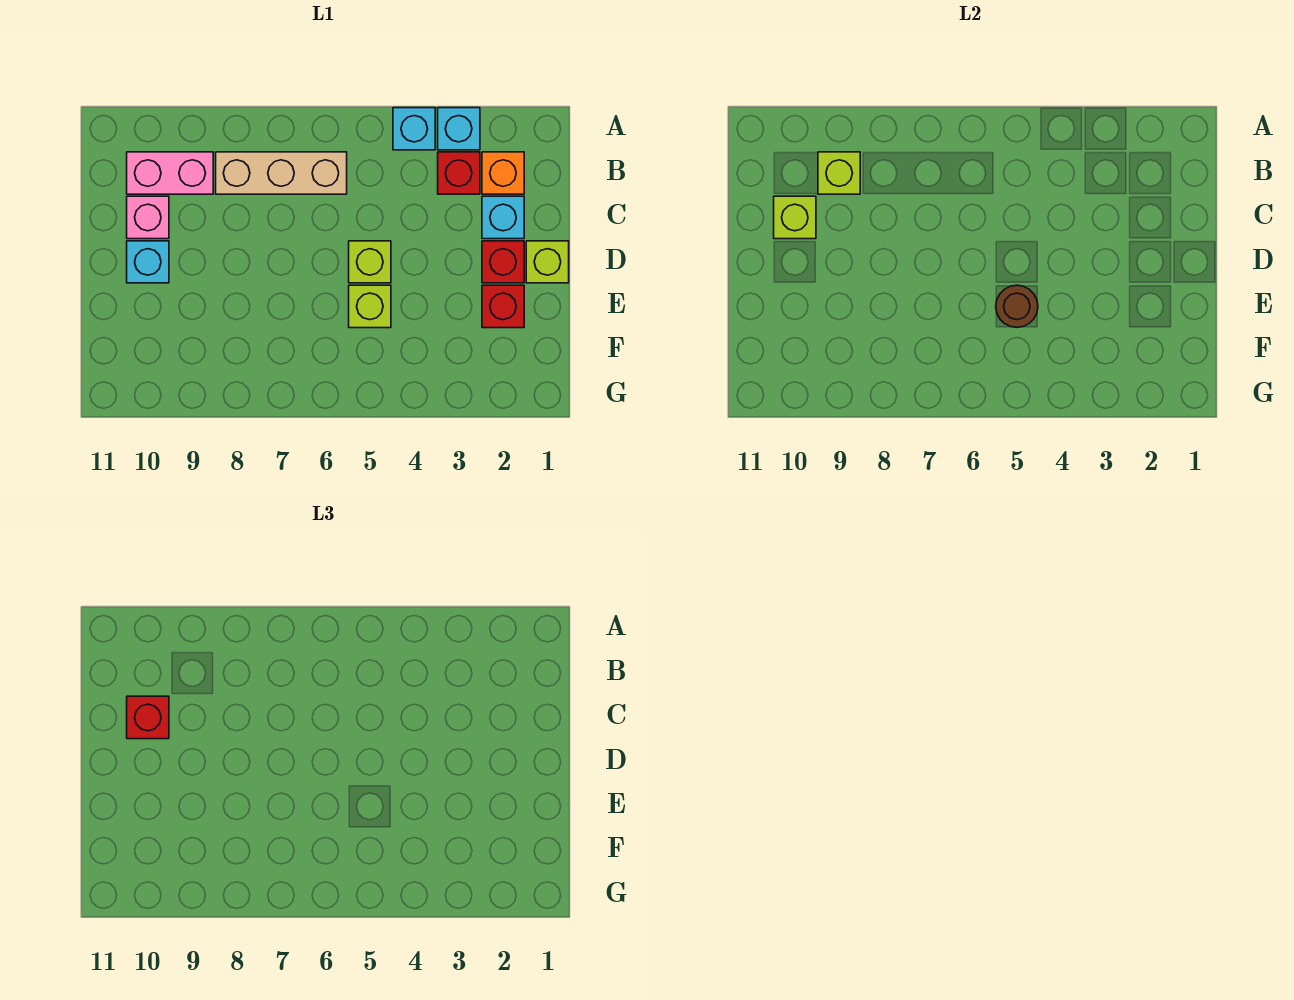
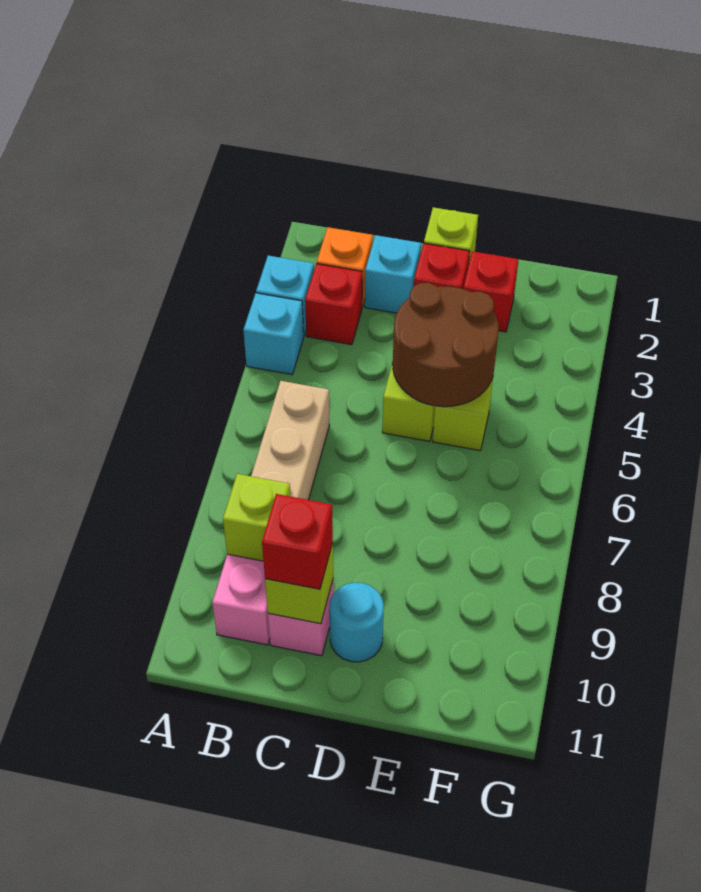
cyan 1x1 brick [127,241,169,283] -> cyan 1x1 round brick [329,583,384,662]
brown 1x1 round brick [996,285,1038,327] -> brown 2x2 round brick [393,283,499,407]

